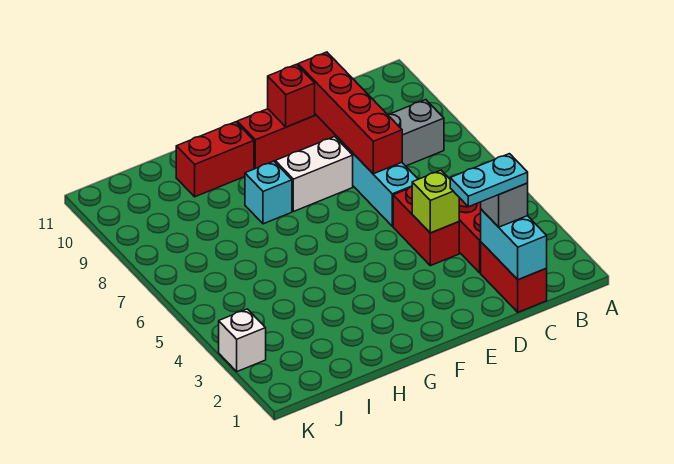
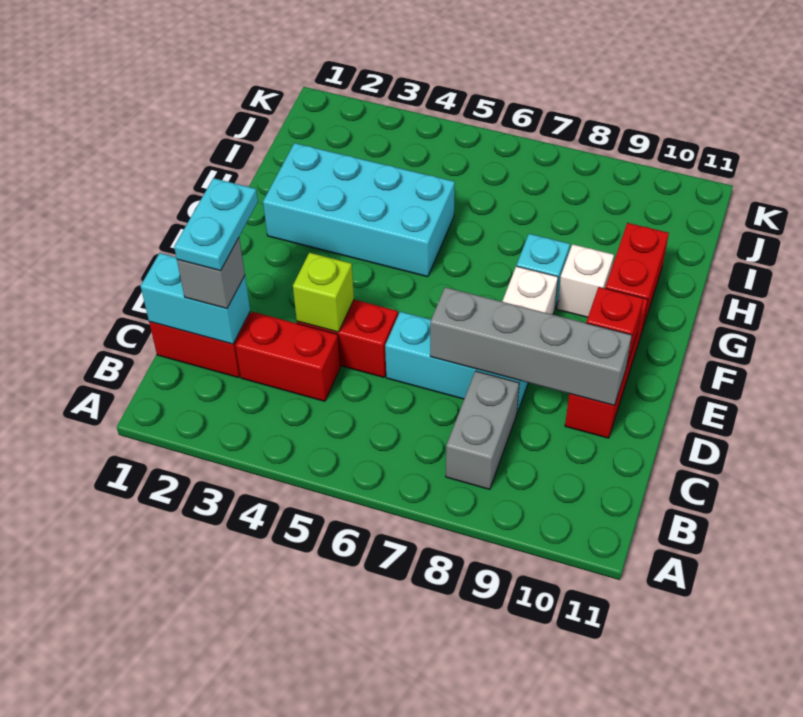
red 1x4 brick [298,52,402,174] -> grey 1x4 brick [430,287,632,405]
none -> cyan 2x4 brick [263,143,455,277]
white 1x1 brick [219,309,266,371] -> white 1x1 brick moved to [557,244,614,317]

